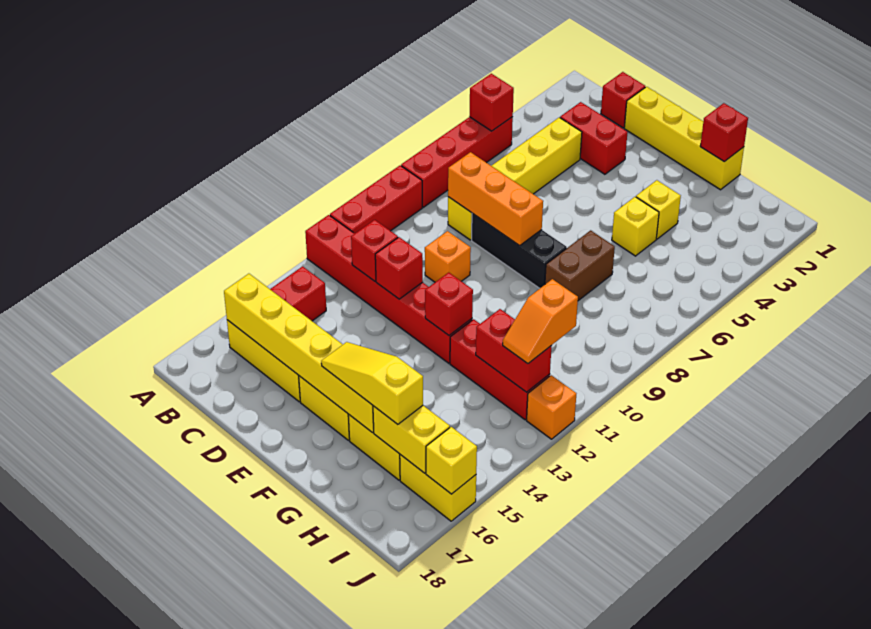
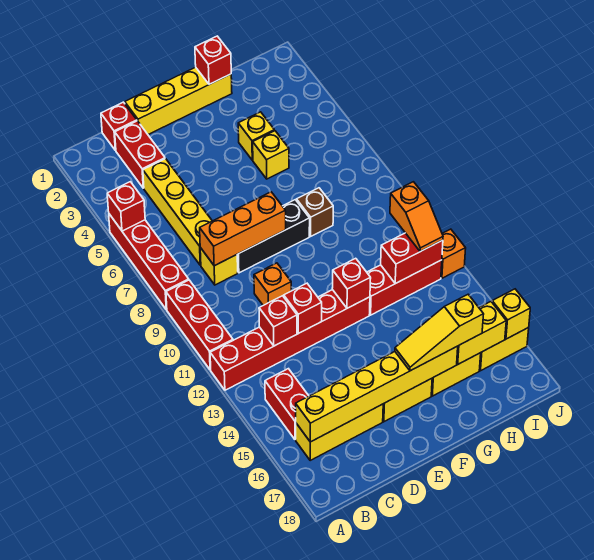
red 1x2 brick [560,102,628,174] -> red 1x2 brick turned to [115,121,165,188]
brown 1x2 brick [545,230,615,301] -> brown 1x1 brick [297,188,333,236]

